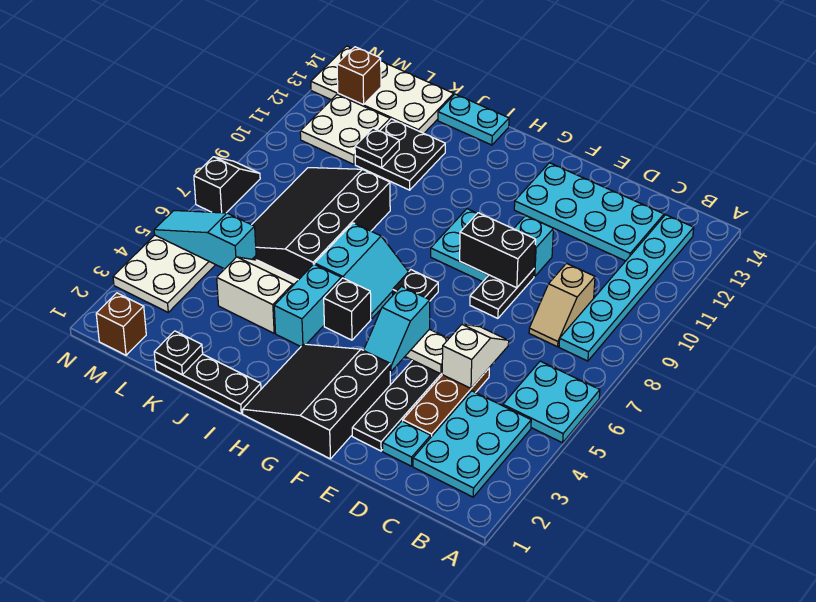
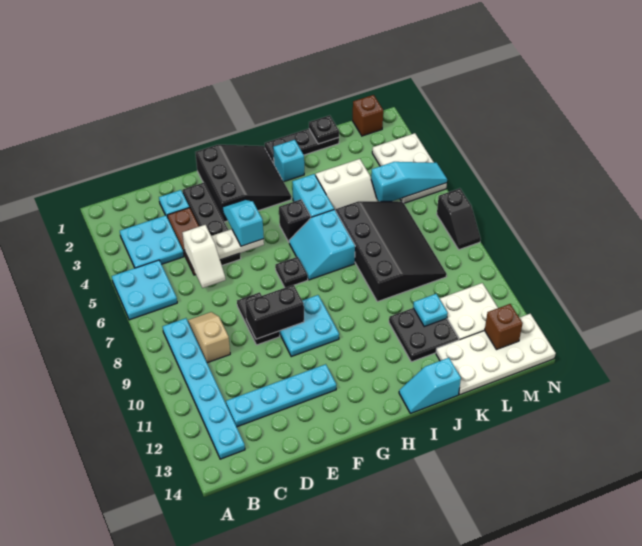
cyan 2x3 plate [413,391,531,497] -> cyan 2x2 plate [120,215,184,268]
cyan 2x4 plate [514,163,664,261] -> cyan 1x4 plate [226,364,336,427]
cyan 1x1 brick [514,216,553,277] -> cyan 1x1 brick moved to [273,140,304,182]
cyan 1x2 plate [438,94,509,145] -> cyan 1x2 slope [399,358,461,414]
black 1x1 plate [355,128,399,168] -> cyan 1x1 plate [413,294,448,327]

